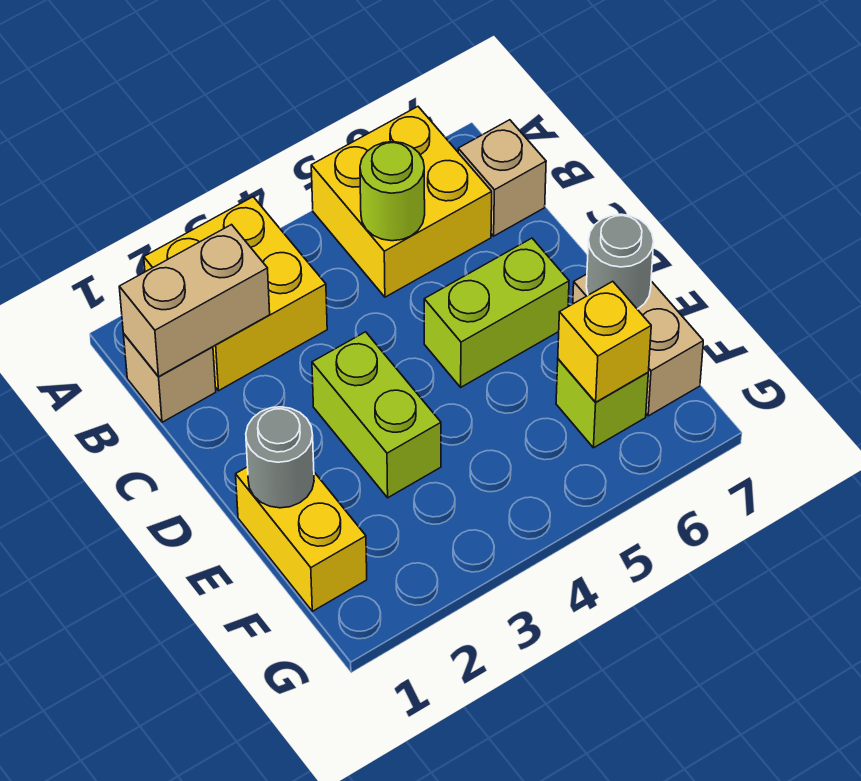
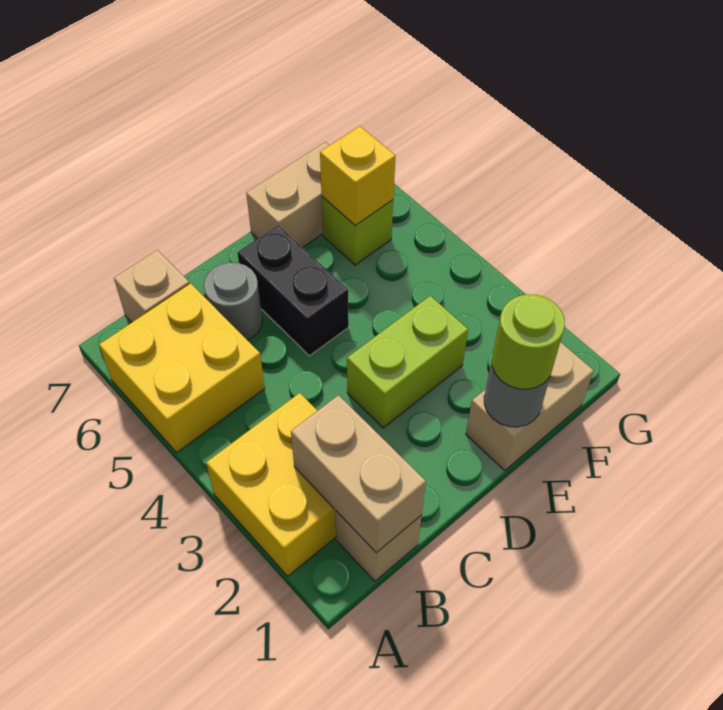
lime 1x1 round brick [360,142,425,241] -> lime 1x1 round brick moved to [492,294,565,389]
lime 1x2 brick [424,238,569,387] -> black 1x2 brick [237,225,349,356]
yellow 1x2 brick [236,467,367,611] -> tan 1x2 brick [466,342,594,471]
grey 1x1 round brick [586,214,654,309] -> grey 1x1 round brick moved to [204,262,262,340]

